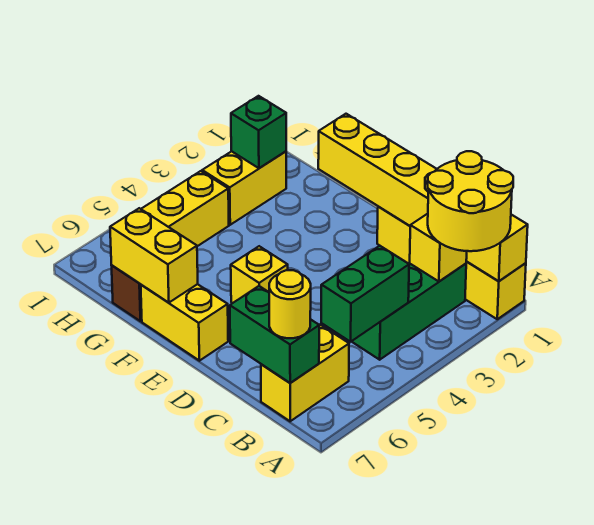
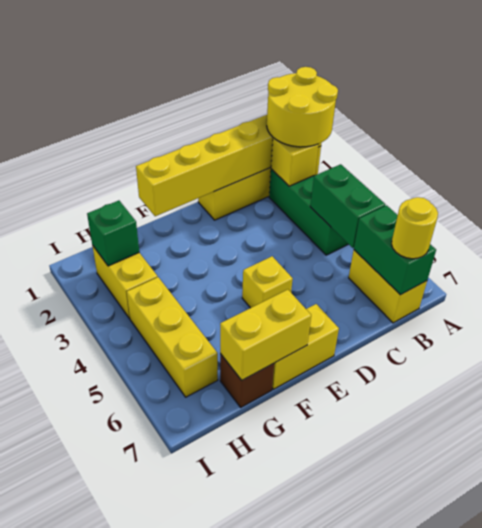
green 1x2 brick [230,286,319,383] -> green 1x2 brick turned to [354,205,436,295]

